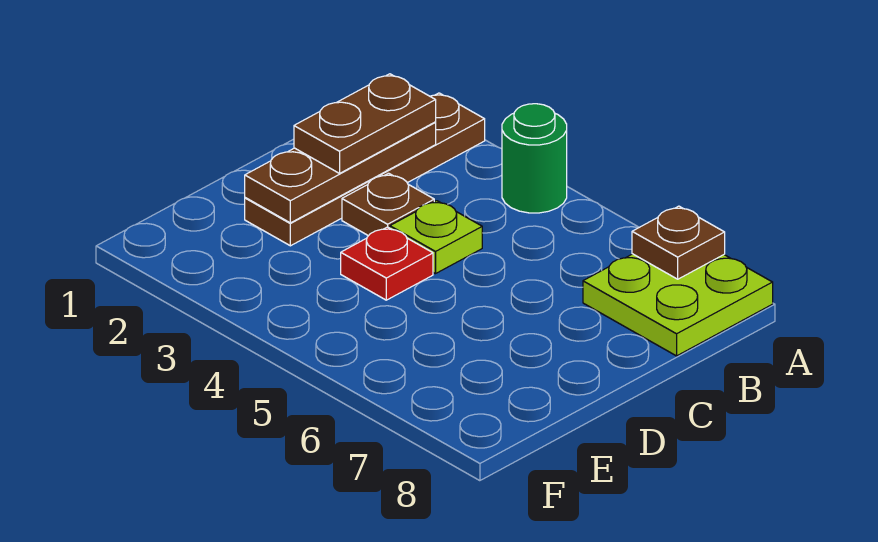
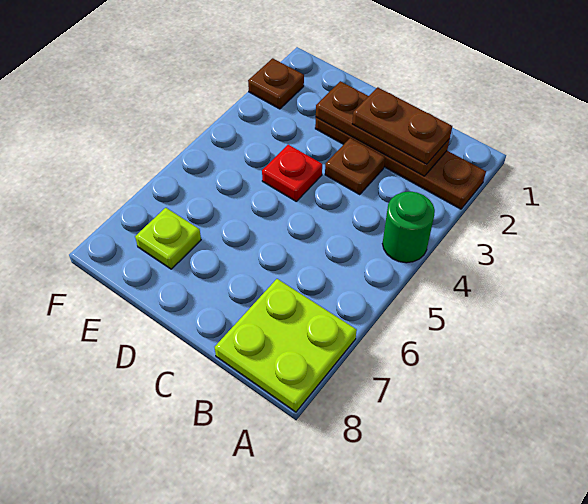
brown 1x1 plate [632,206,725,279] -> brown 1x1 plate moved to [248,58,304,109]
lime 1x1 plate [390,201,482,274] -> lime 1x1 plate moved to [135,208,201,269]

